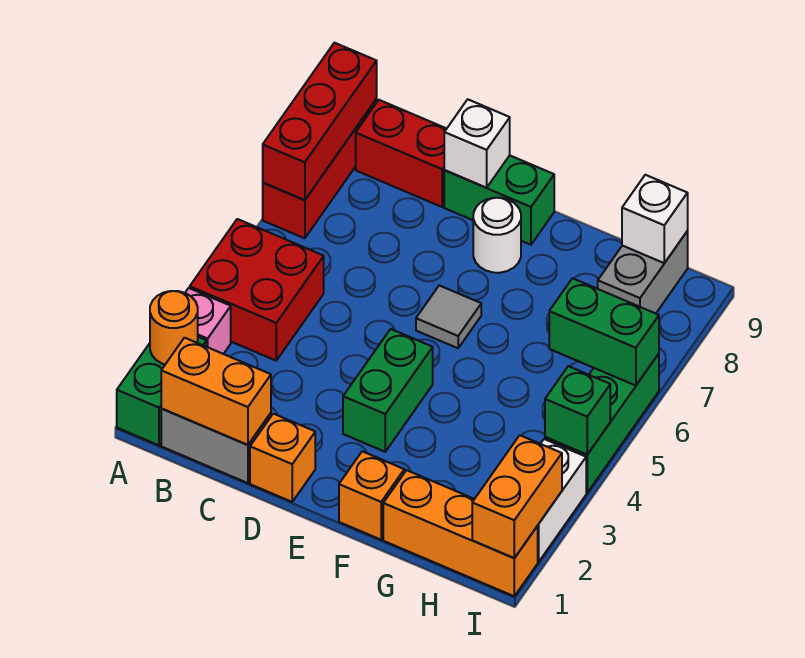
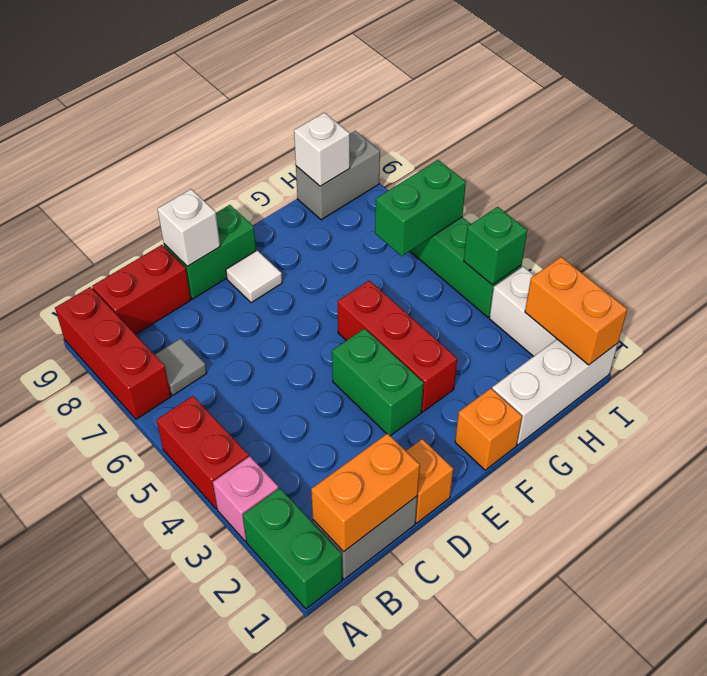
orange 1x1 round brick [150,291,198,364] -> none
red 2x2 brick [190,219,324,361] -> red 1x2 brick [157,396,249,509]
red 1x3 brick [263,43,377,200] -> red 1x3 brick moved to [338,280,457,412]
grey 1x1 tile [416,285,481,348] -> grey 1x1 tile moved to [155,338,207,395]
white 1x1 round brick [473,198,521,273] -> white 1x1 tile [226,250,282,303]
orange 1x3 brick [383,470,538,596] -> white 1x3 brick [492,339,618,445]
grey 1x2 brick [598,231,688,314] -> grey 1x2 brick turned to [296,131,380,220]

